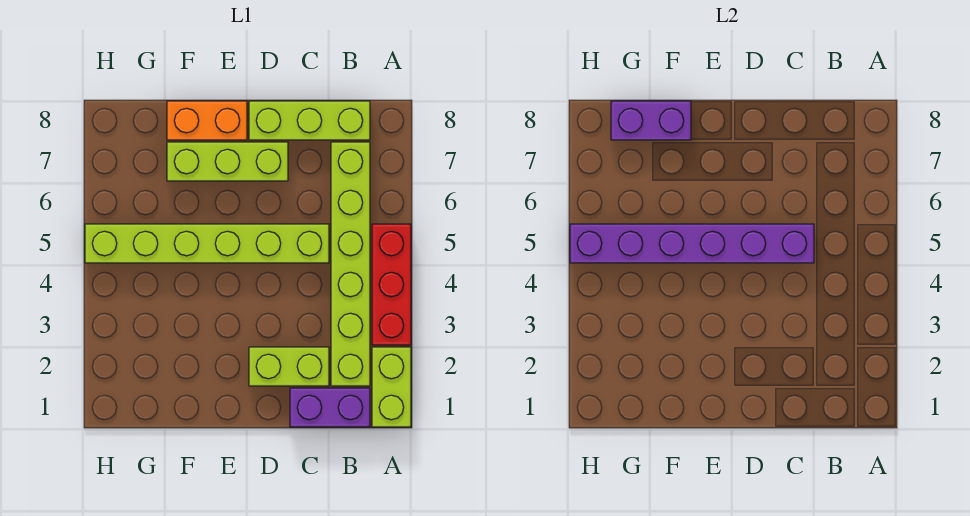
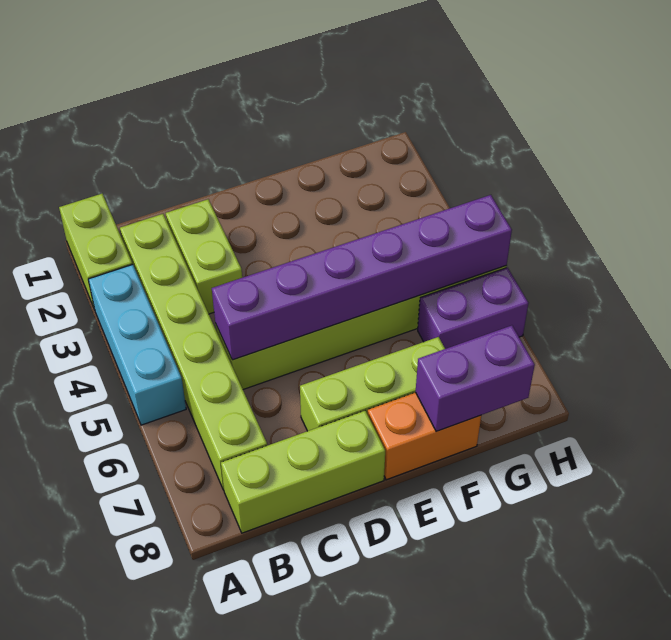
red 1x3 brick [372,224,411,345] -> cyan 1x3 brick [88,264,186,425]
purple 1x2 brick [290,388,370,427] -> purple 1x2 brick moved to [418,268,528,349]
lime 1x2 brick [249,347,329,386] -> lime 1x2 brick turned to [166,199,242,314]

